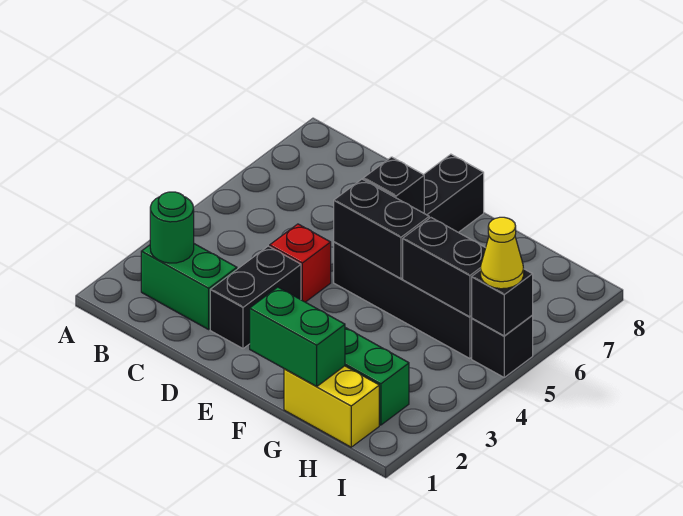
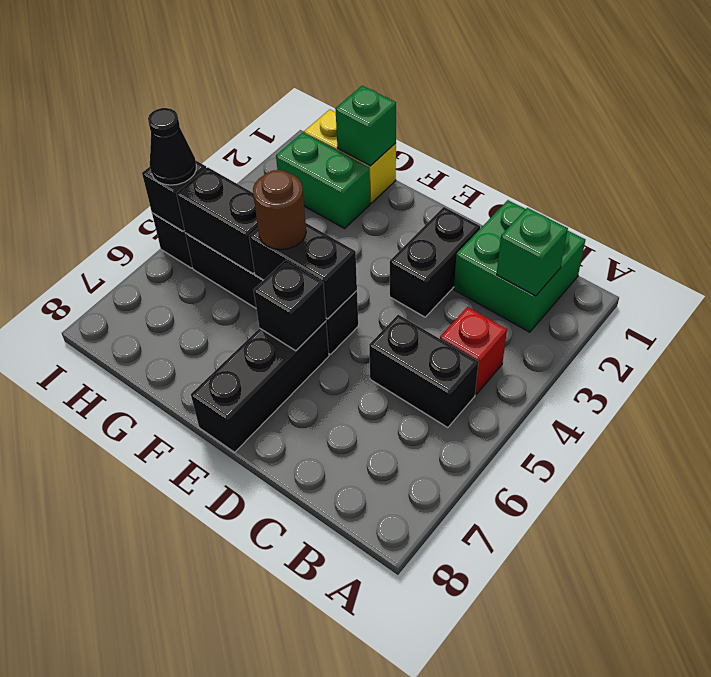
green 1x2 brick [141,244,237,329] -> green 2x2 brick [454,200,585,332]
green 1x1 round brick [150,192,194,263] -> green 1x1 brick [497,208,568,296]
none -> black 1x2 brick [369,315,479,428]
red 1x1 brick [270,224,331,302] -> red 1x1 brick moved to [440,307,507,394]
green 1x2 brick [250,287,345,387] -> green 1x1 brick [335,86,396,166]
none -> brown 1x1 round brick [253,170,306,250]
yellow 1x1 cone [480,217,524,289] -> black 1x1 cone [148,108,196,185]

